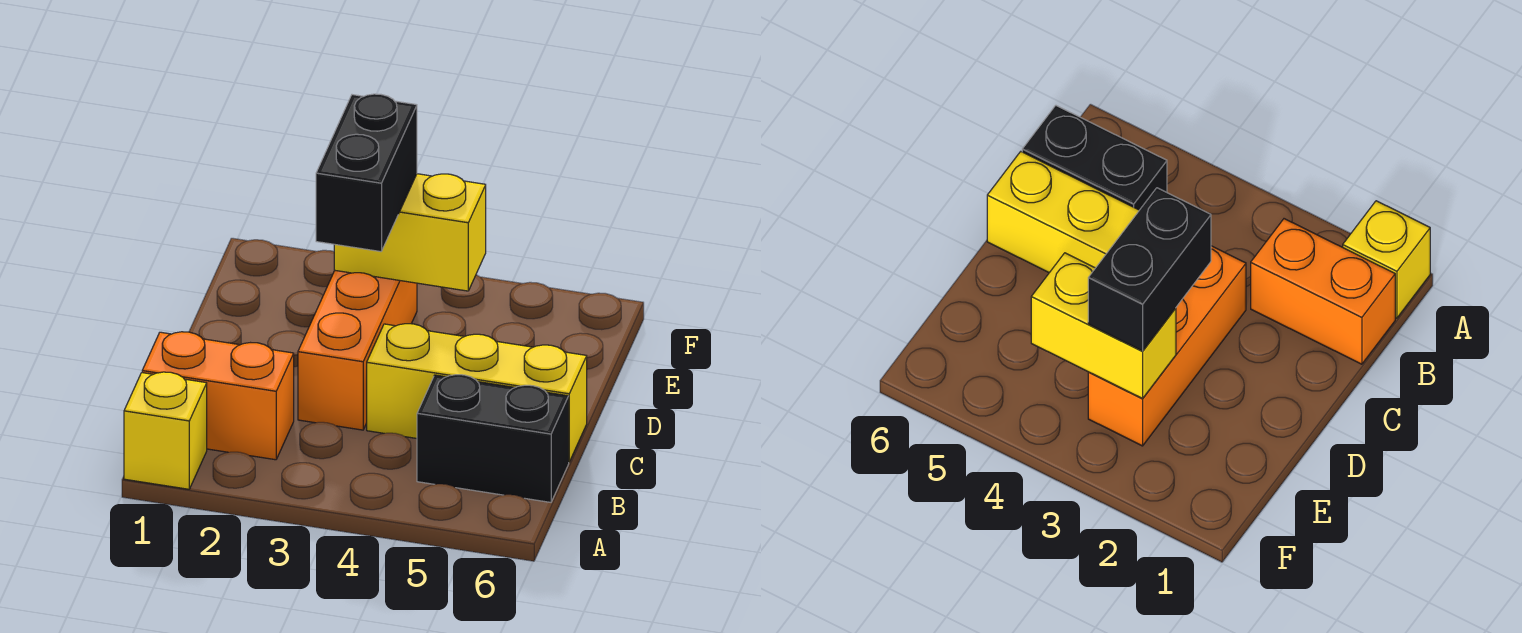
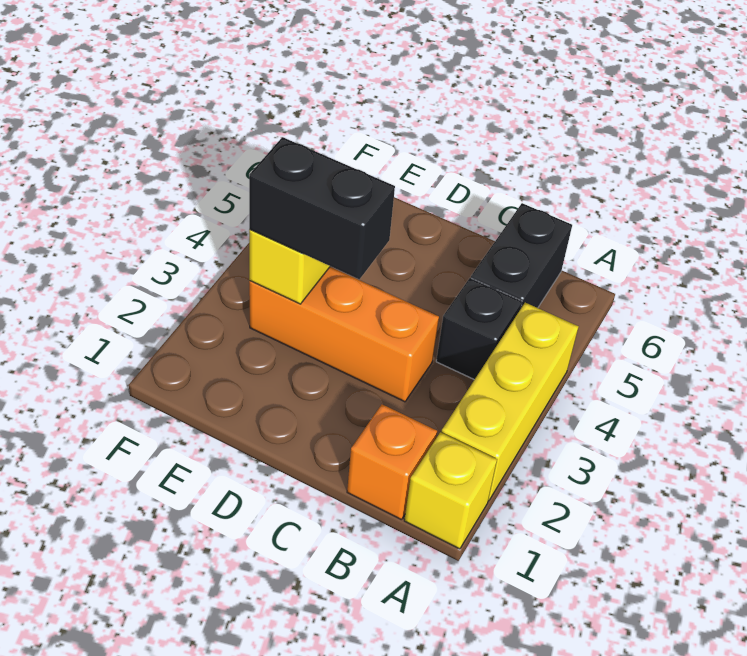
orange 1x2 brick [142,332,294,460] -> orange 1x1 brick [347,404,437,519]
none -> black 1x1 brick [436,278,522,380]
yellow 1x3 brick [367,324,587,462] -> yellow 1x3 brick moved to [441,303,579,501]

